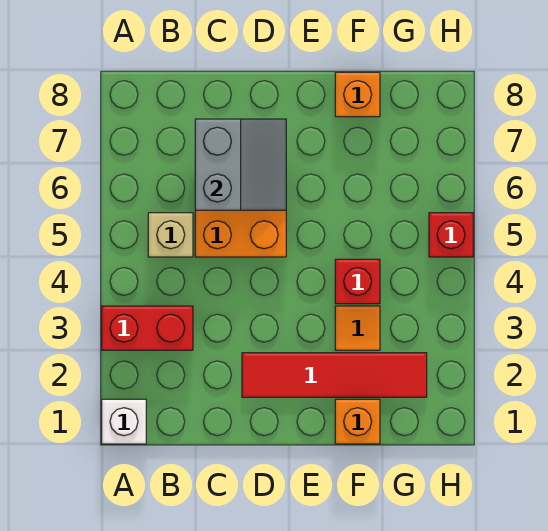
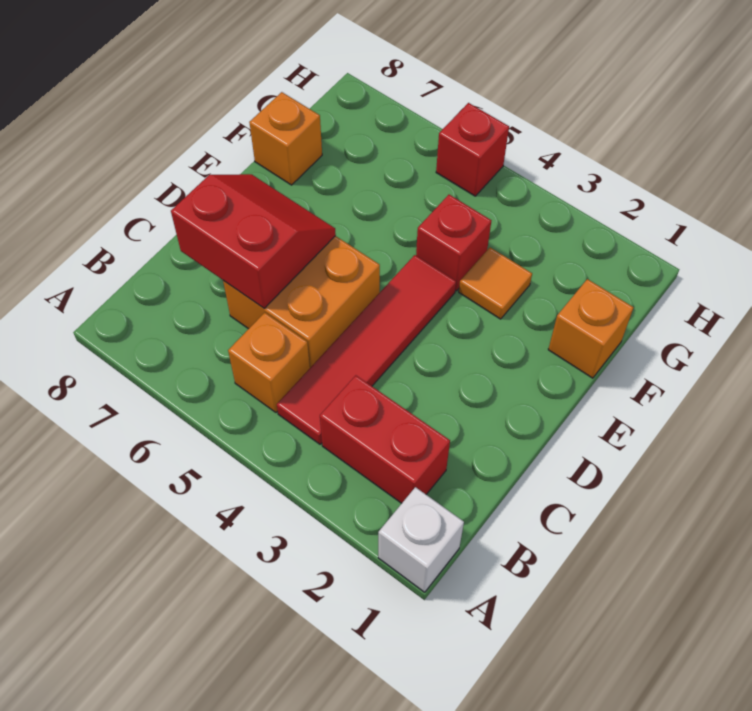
red 1x2 brick [102,306,193,350] -> red 1x2 brick turned to [320,376,450,503]
tan 1x1 brick [148,213,193,257] -> orange 1x1 brick [228,313,310,412]
grey 2x2 slope [195,119,286,210] -> red 2x2 slope [171,174,336,308]
red 1x4 tile [242,353,427,397] -> red 1x4 tile moved to [277,255,456,444]

